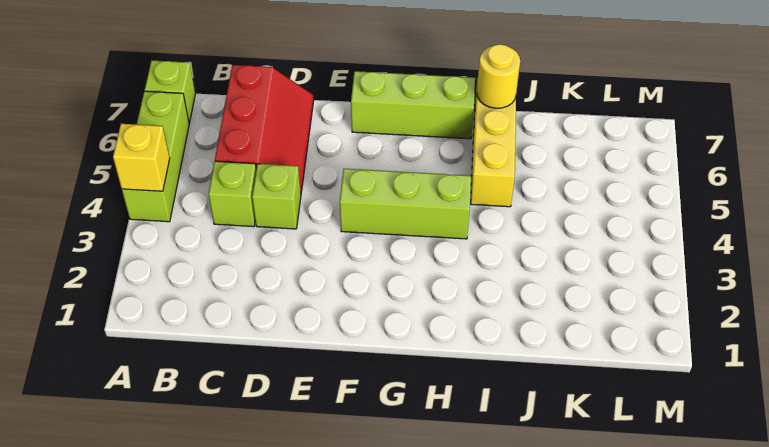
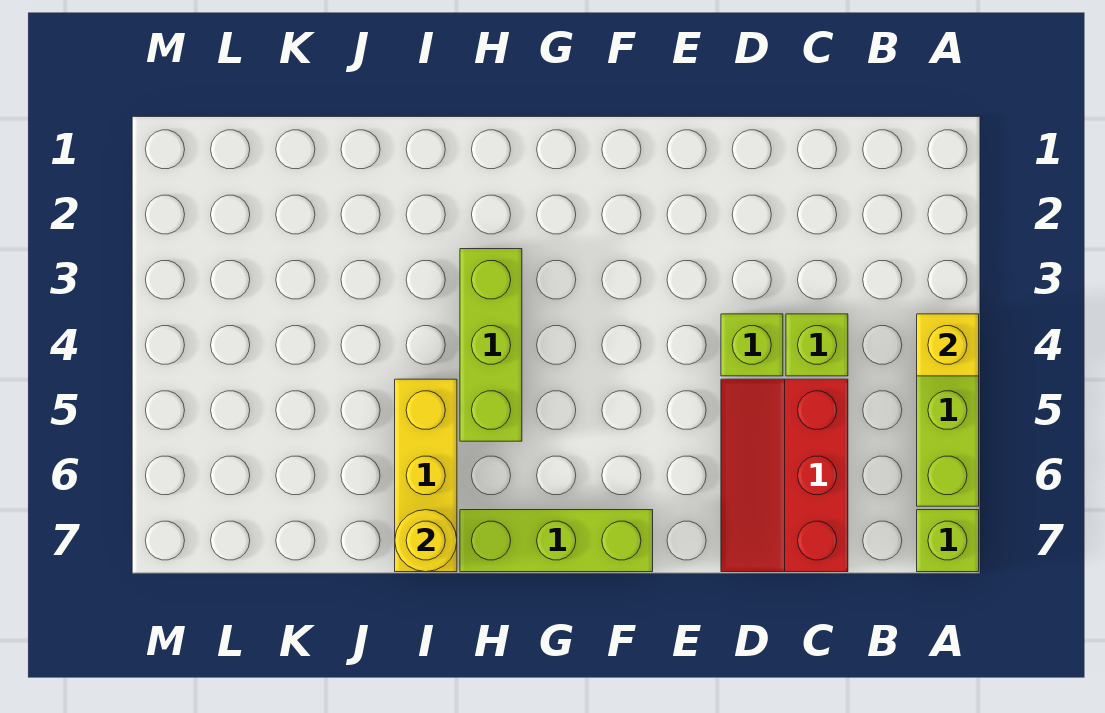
lime 1x3 brick [340,169,471,239] -> lime 1x3 brick turned to [460,249,522,441]

